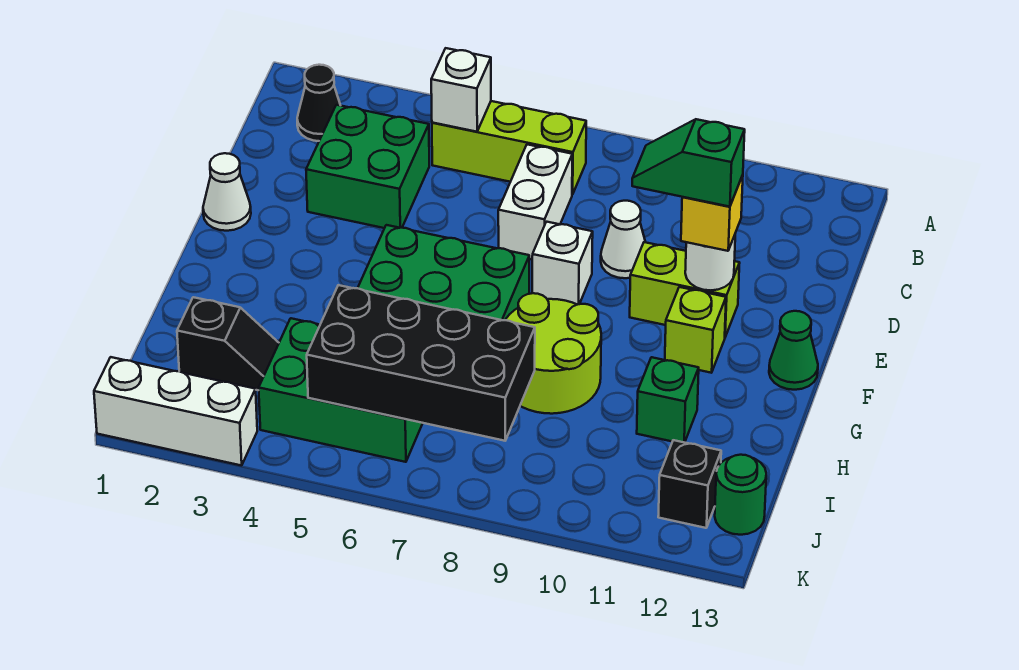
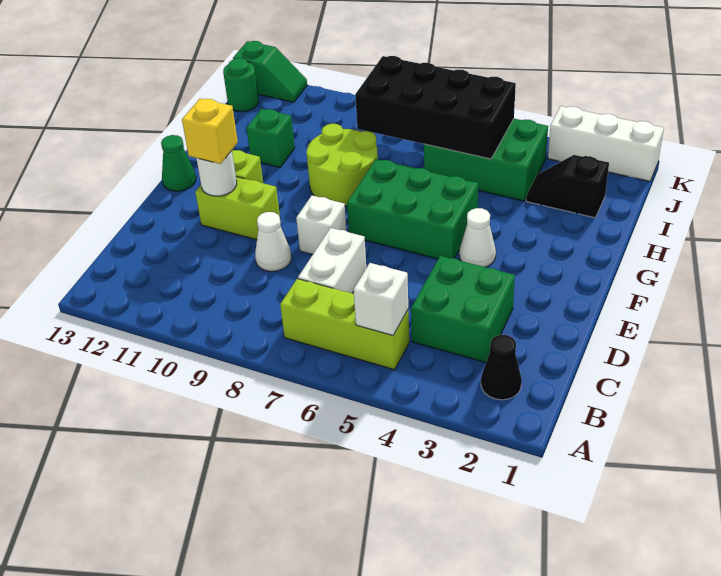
white 1x1 cone [203,153,251,231] -> white 1x1 cone moved to [459,208,496,267]
green 1x2 slope [632,119,745,207] -> green 1x2 slope moved to [233,41,307,102]
black 1x1 brick [658,440,721,528] -> none

